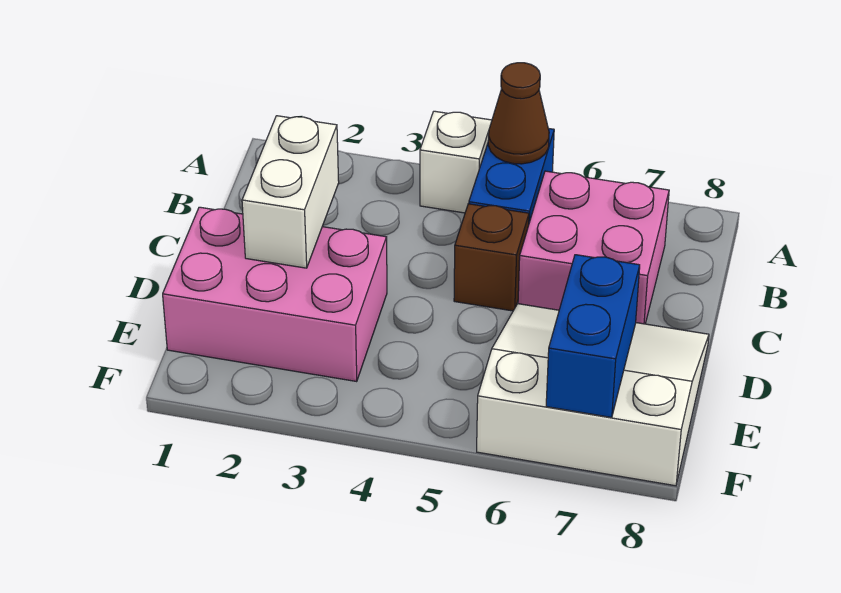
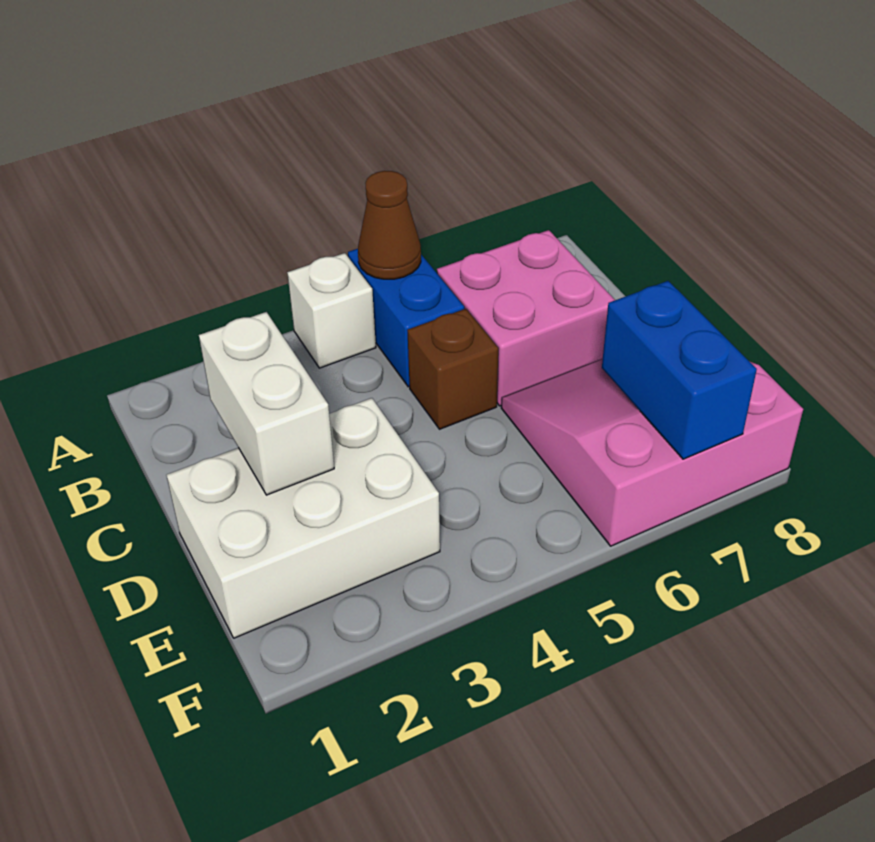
pink 2x3 brick [163,207,387,382] -> white 2x3 brick [167,398,440,638]
white 3x3 slope [477,304,709,486] -> pink 3x3 slope [501,359,803,546]

